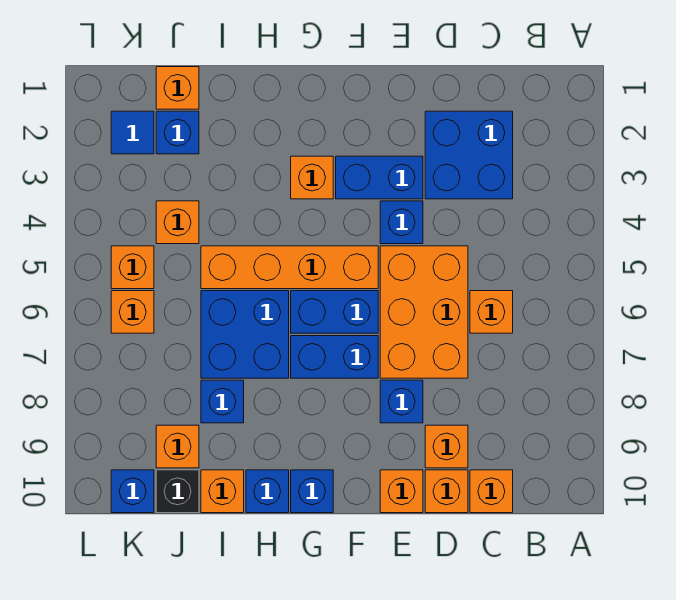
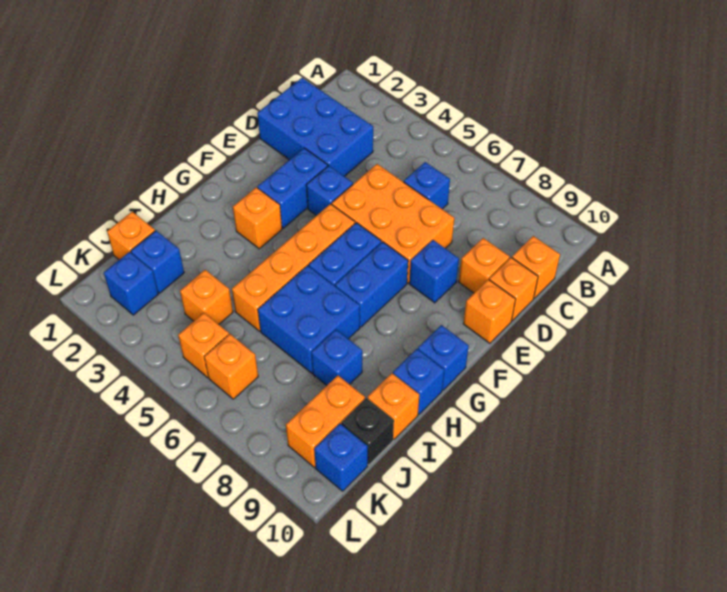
blue 2x2 brick [425,111,513,199] -> blue 2x3 brick [257,78,373,176]
orange 1x1 brick [470,291,513,333] -> blue 1x1 brick [404,162,450,209]
orange 1x1 brick [156,425,199,468] -> orange 1x2 brick [286,376,365,467]
blue 1x1 tile [111,111,154,154] -> blue 1x1 brick [104,252,158,315]

